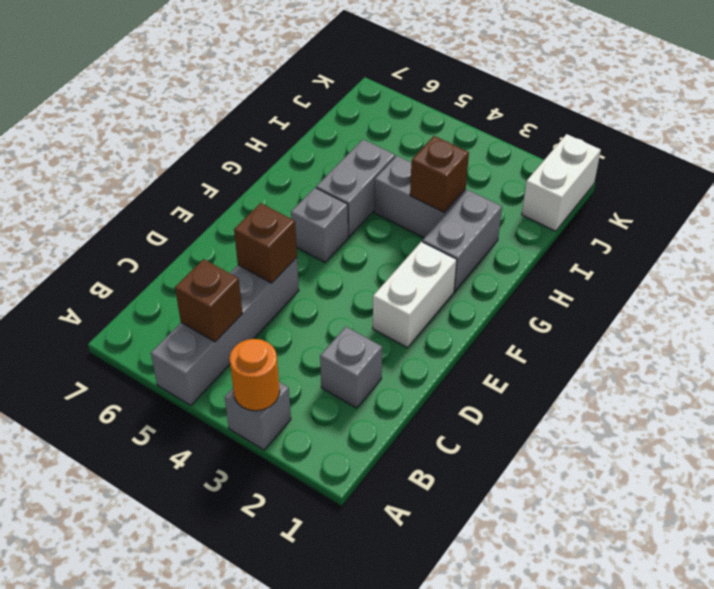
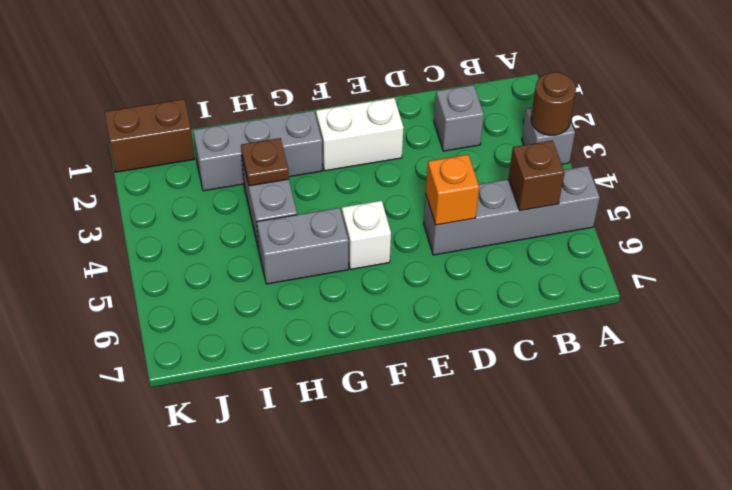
orange 1x1 round brick [229,339,280,411] -> brown 1x1 round brick [531,72,576,135]
brown 1x1 brick [234,203,297,283] -> orange 1x1 brick [426,155,479,225]
grey 1x1 brick [291,188,348,262] -> white 1x1 brick [342,201,391,269]
grey 1x2 brick [422,190,502,291] -> grey 1x3 brick [193,111,322,191]
brown 1x1 brick [410,136,469,212] -> brown 1x1 plate [241,138,289,186]
white 1x2 brick [522,134,601,231] -> brown 1x2 brick [105,99,194,172]

